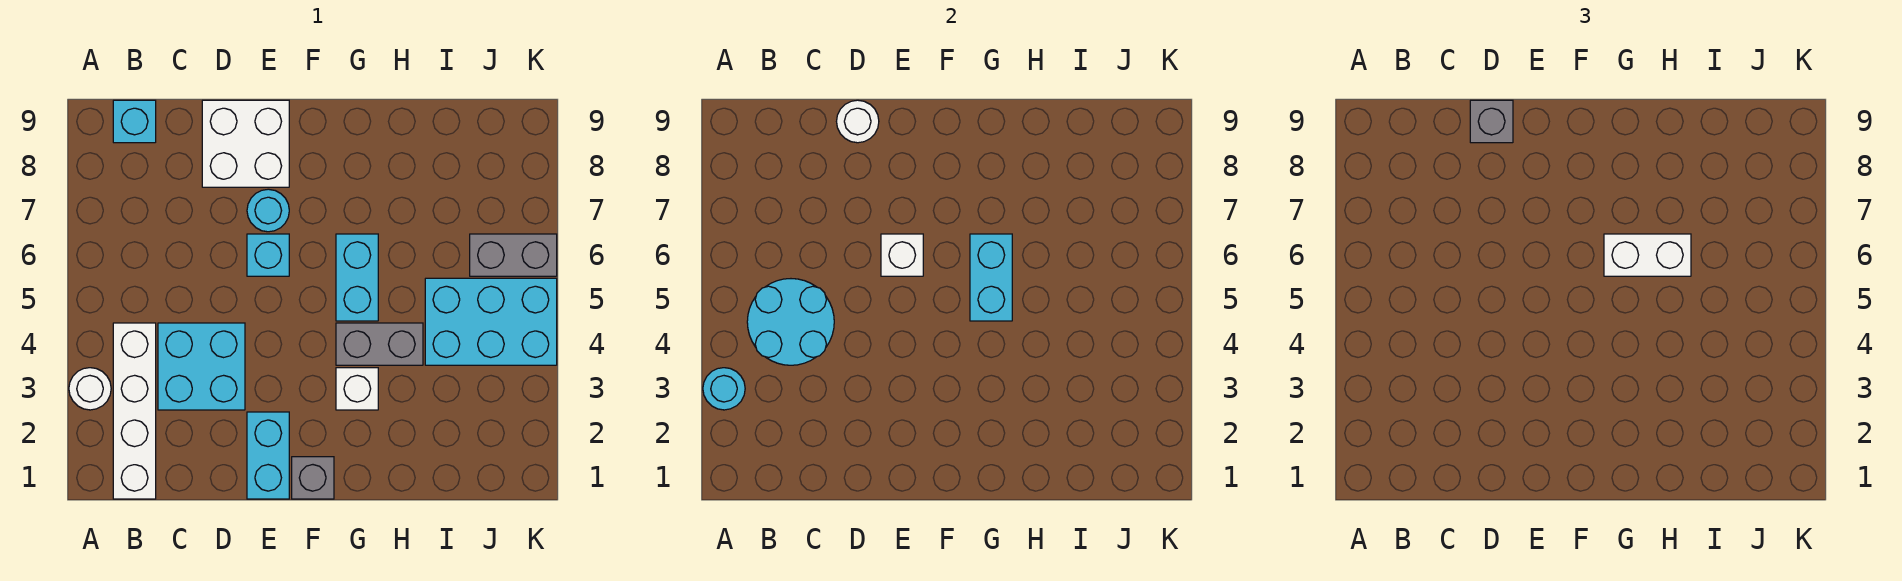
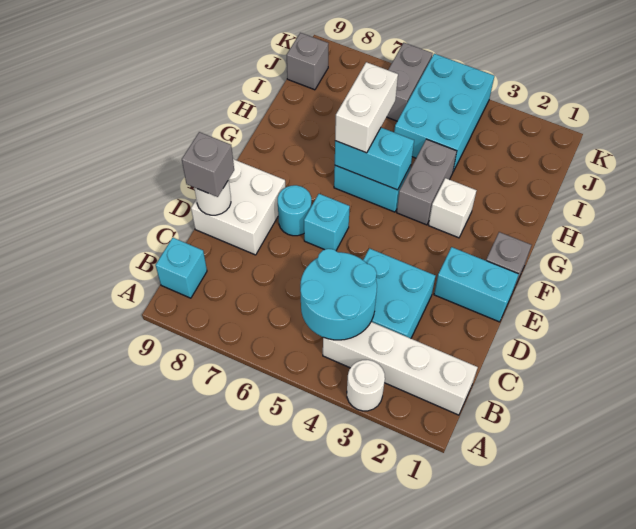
cyan 1x1 round brick [703,368,745,410] -> none
white 1x1 brick [881,234,923,276] -> none
none -> grey 1x1 brick [287,33,328,90]

